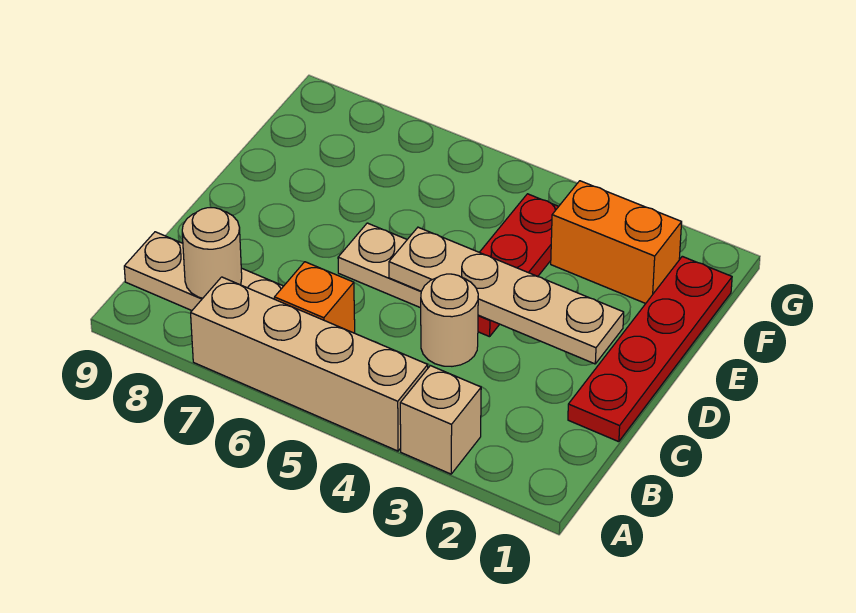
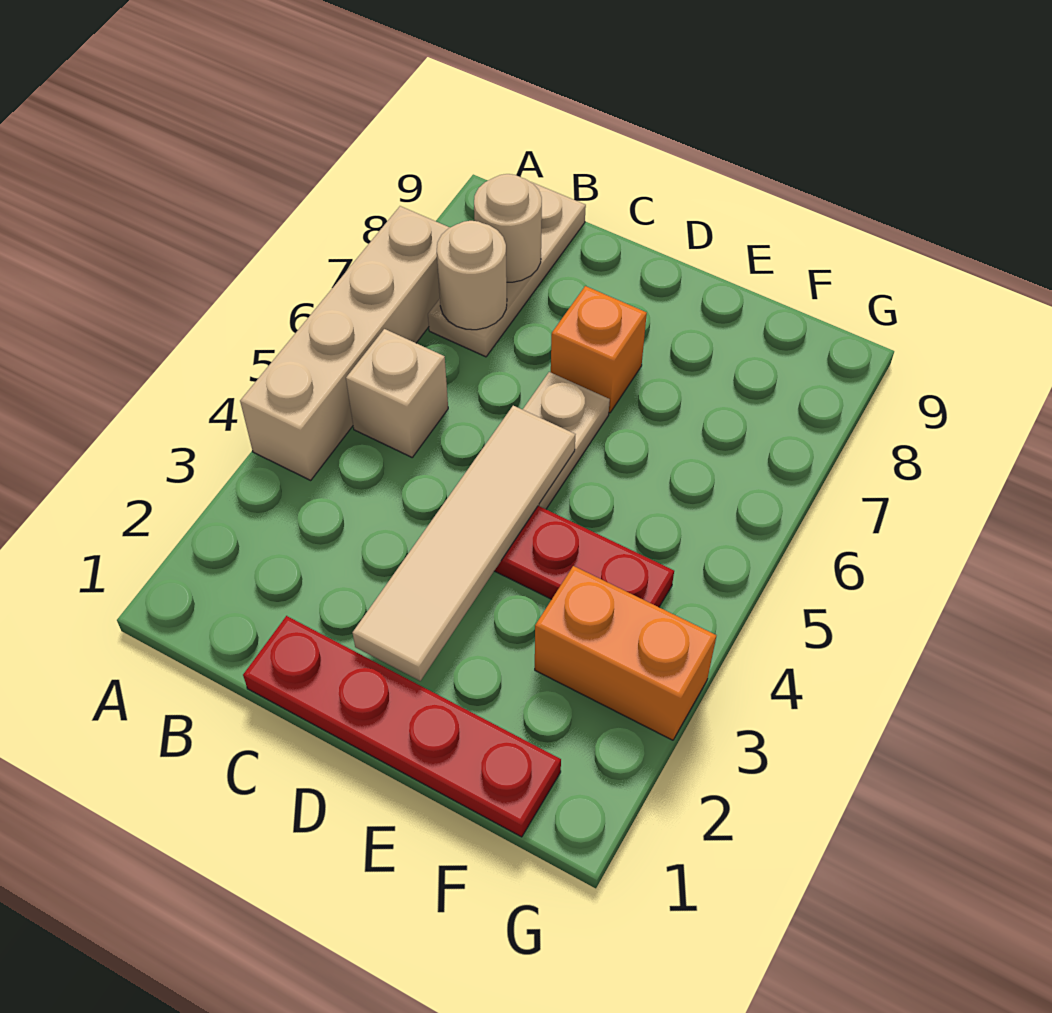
tan 1x1 brick [400,366,481,474] -> tan 1x1 brick moved to [346,329,448,457]
orange 1x1 brick [274,262,355,333] -> orange 1x1 brick moved to [551,286,647,413]
tan 1x1 round brick [421,274,478,366] -> tan 1x1 round brick moved to [437,221,507,330]
tan 1x4 plate [389,227,624,364] -> tan 1x4 tile [353,406,575,681]
orange 1x2 brick [551,181,682,303] -> orange 1x2 brick turned to [535,566,717,740]

